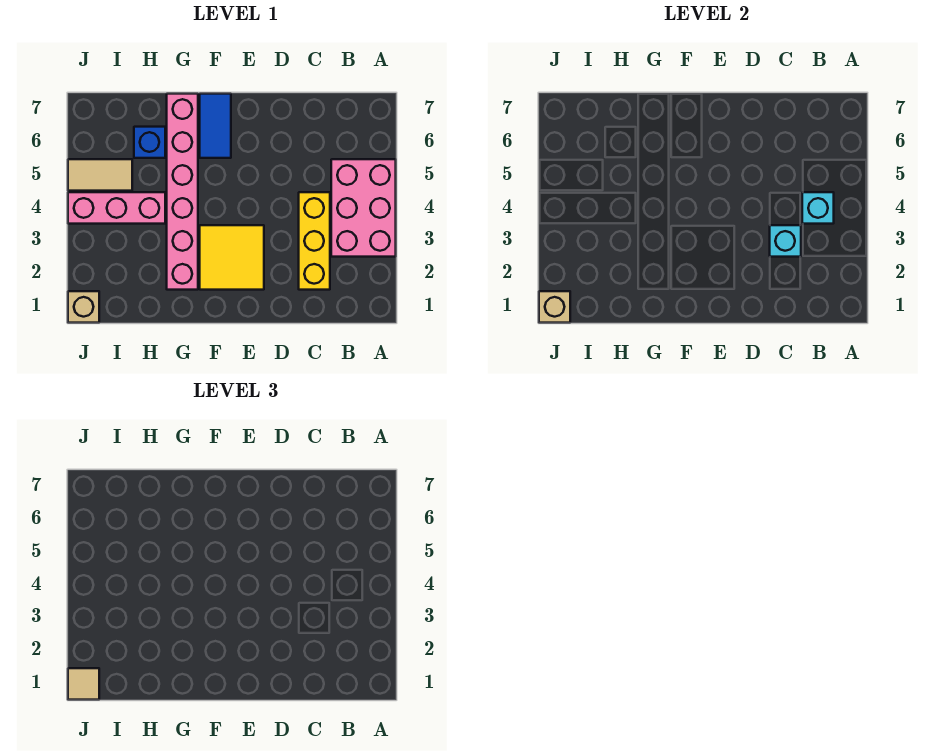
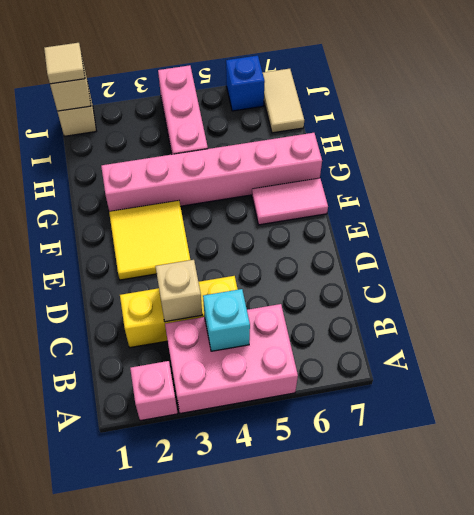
none -> pink 1x1 brick [130,361,178,421]
cyan 1x1 brick [770,225,801,257] -> tan 1x1 brick [155,260,202,322]
blue 1x2 tile [200,94,231,158] -> pink 1x2 tile [252,178,328,225]
blue 1x1 brick [134,127,165,158] -> blue 1x1 brick moved to [226,56,265,111]
tan 1x2 tile [68,159,132,191] -> tan 1x2 tile moved to [263,69,304,133]

